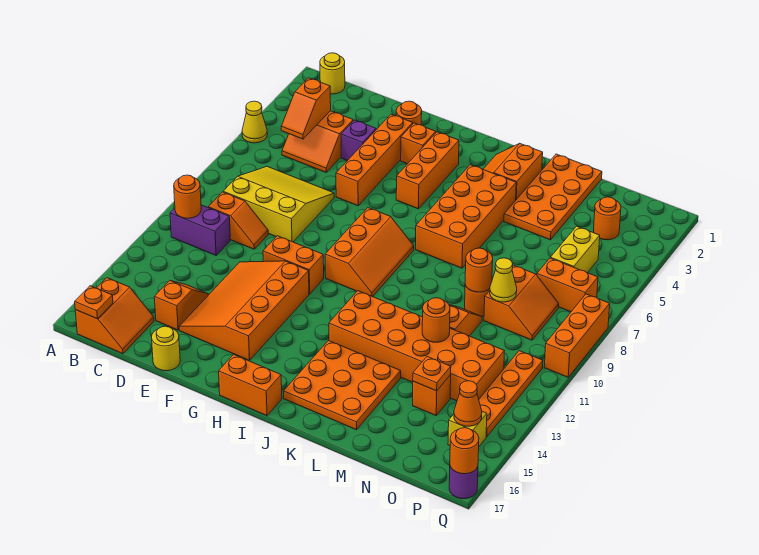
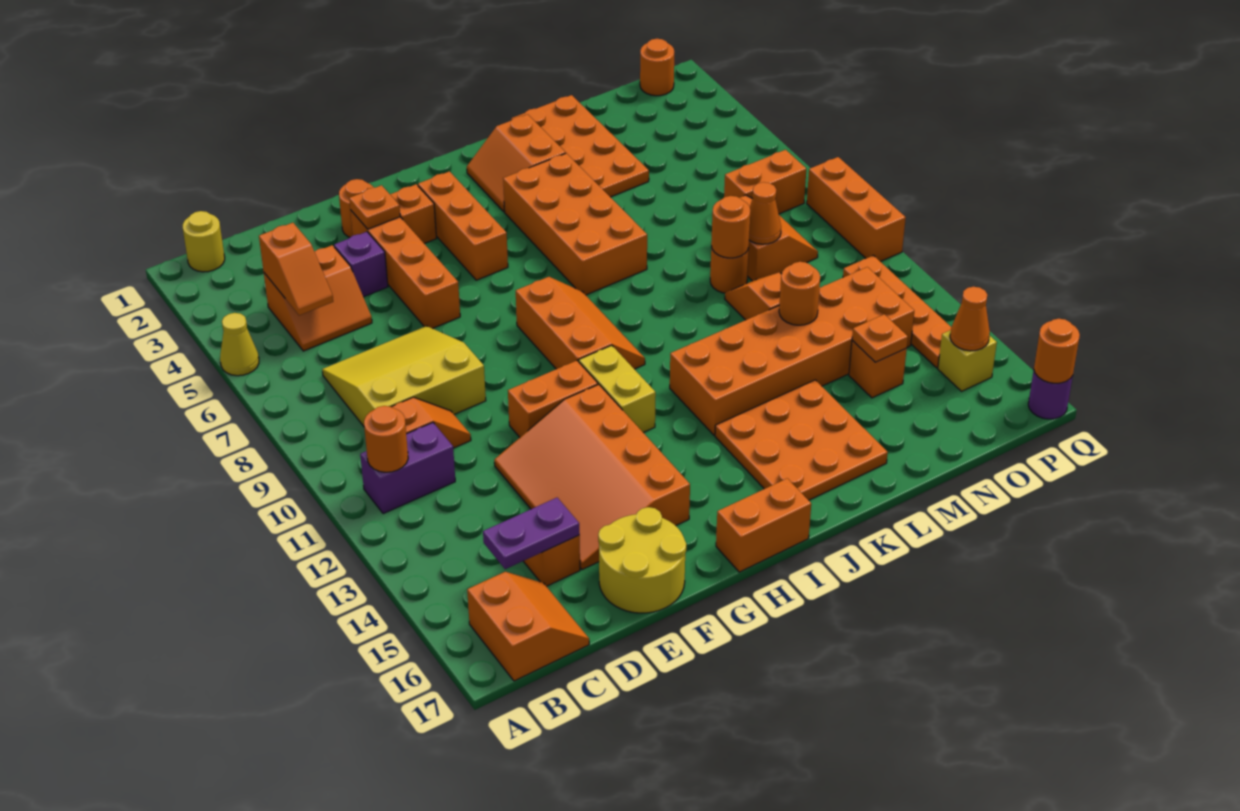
orange 1x1 plate [75,286,113,319] -> orange 1x1 plate moved to [349,185,400,229]
none -> purple 1x2 plate [483,498,580,569]
yellow 1x1 round brick [152,326,180,371] -> yellow 2x2 round brick [598,507,686,613]
yellow 1x1 cone [490,258,517,302] -> orange 1x1 cone [749,182,781,244]
orange 1x1 round brick [594,197,621,240] -> orange 1x1 round brick moved to [640,39,674,96]
yellow 1x2 brick [550,226,600,273] -> yellow 1x2 brick moved to [579,345,656,433]

